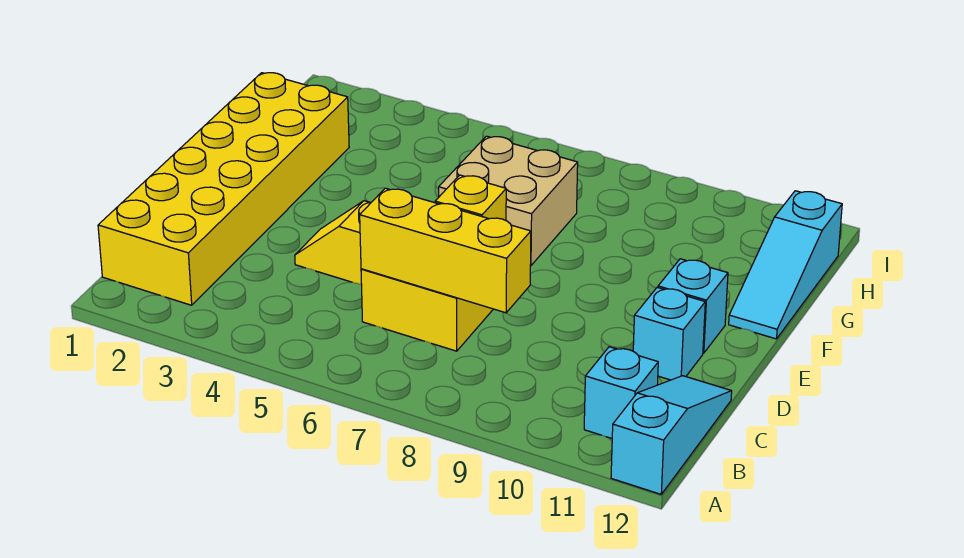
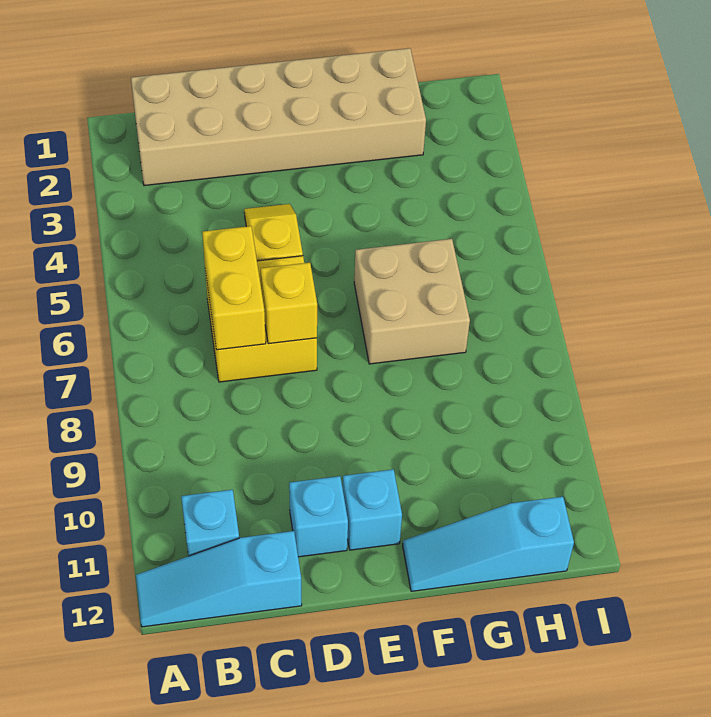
cyan 1x3 slope [611,376,732,494] -> cyan 1x3 slope turned to [136,531,302,627]
yellow 2x6 brick [98,73,349,305] -> tan 2x6 brick [131,48,426,186]
yellow 1x3 brick [360,188,531,313] -> yellow 1x2 brick [202,226,266,350]

